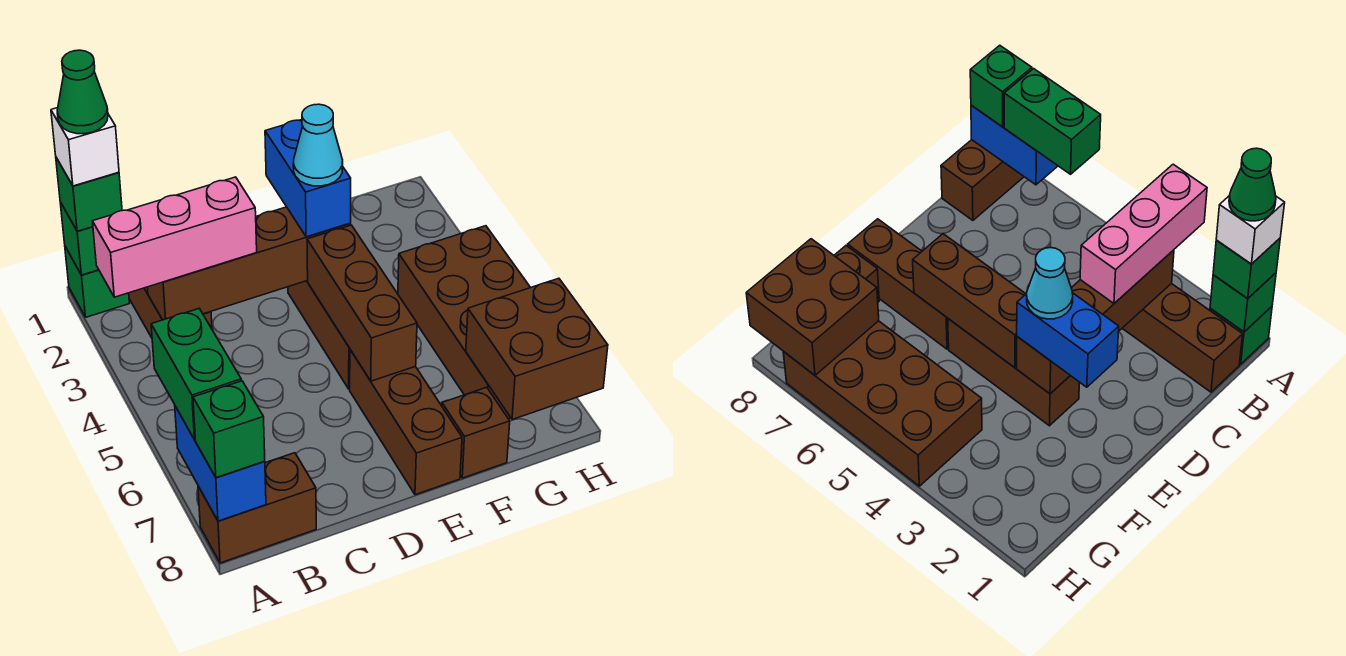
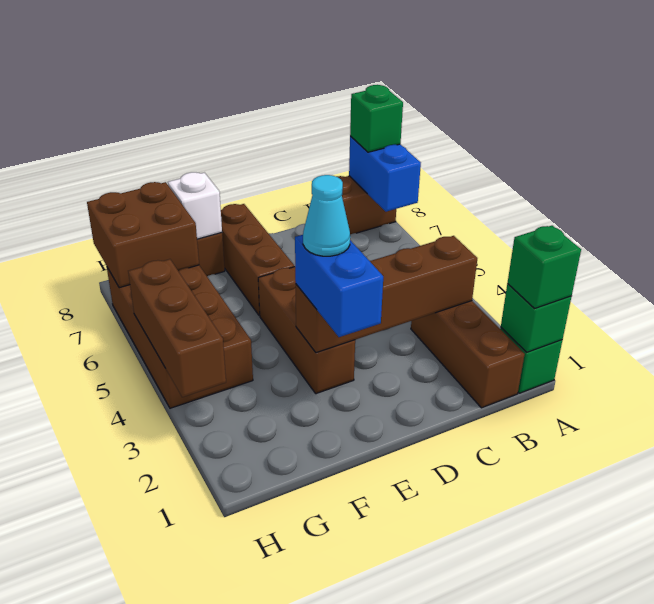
white 1x1 brick [51,108,119,186] -> white 1x1 brick moved to [168,172,222,239]
green 1x1 cone [57,50,108,134] -> none
pink 1x3 brick [92,177,257,297] -> none
green 1x2 brick [151,309,241,440] -> none
brown 1x3 brick [307,225,417,381] -> brown 1x3 brick moved to [128,259,226,397]

